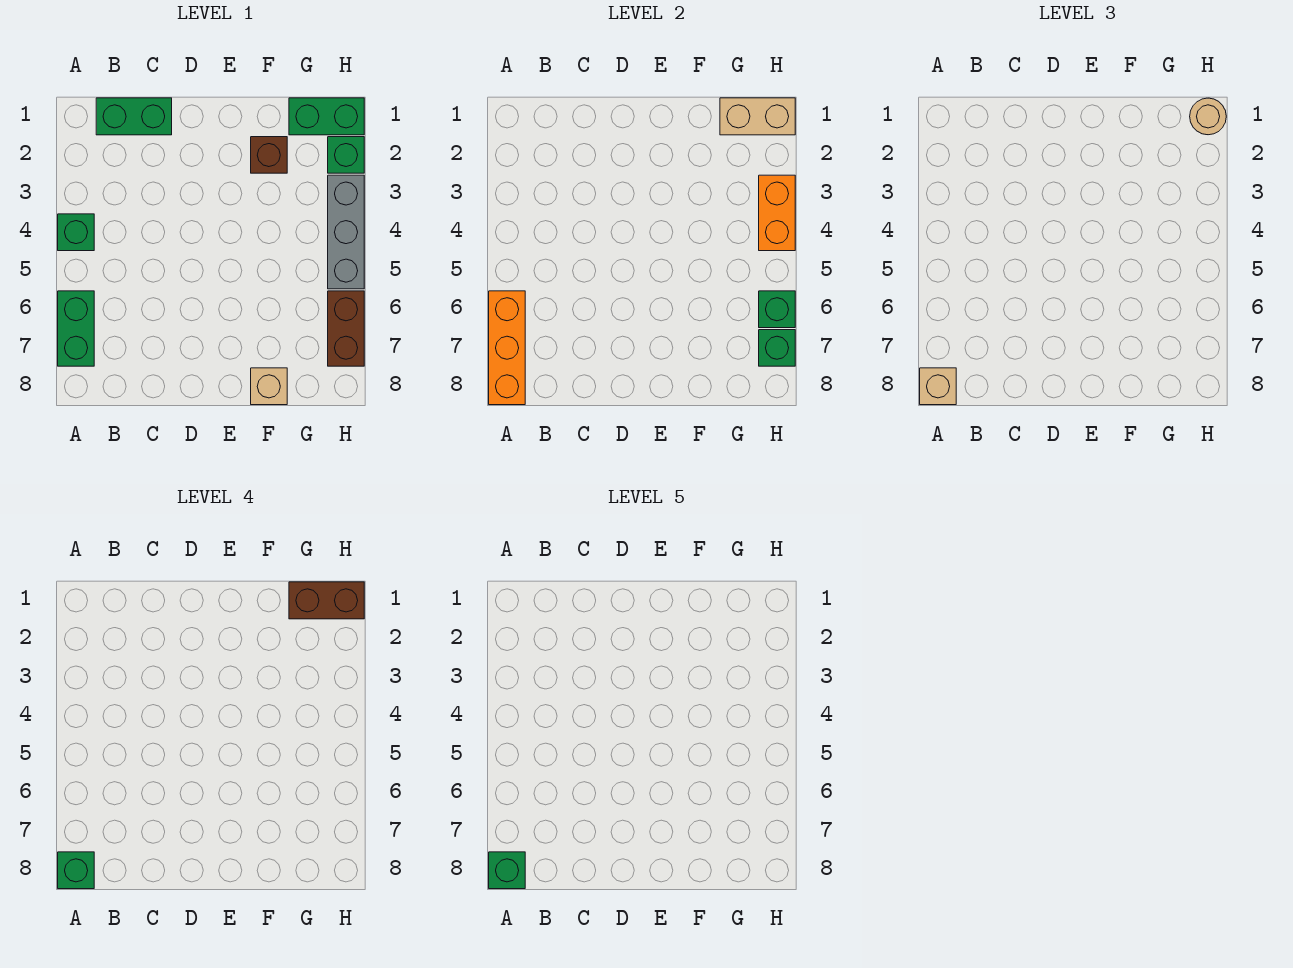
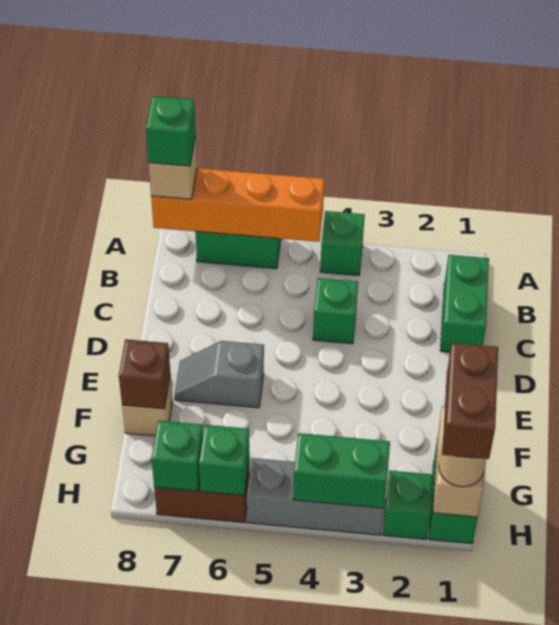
orange 1x3 brick [489,291,525,405] -> orange 1x4 brick [151,168,324,242]
green 1x1 brick [489,852,525,889] -> green 1x1 brick moved to [313,278,358,344]
none -> grey 1x2 slope [175,341,264,408]
brown 1x1 brick [251,137,287,173] -> brown 1x1 brick moved to [119,339,170,409]
orange 1x2 brick [759,175,795,251] -> green 1x2 brick [293,433,390,508]

